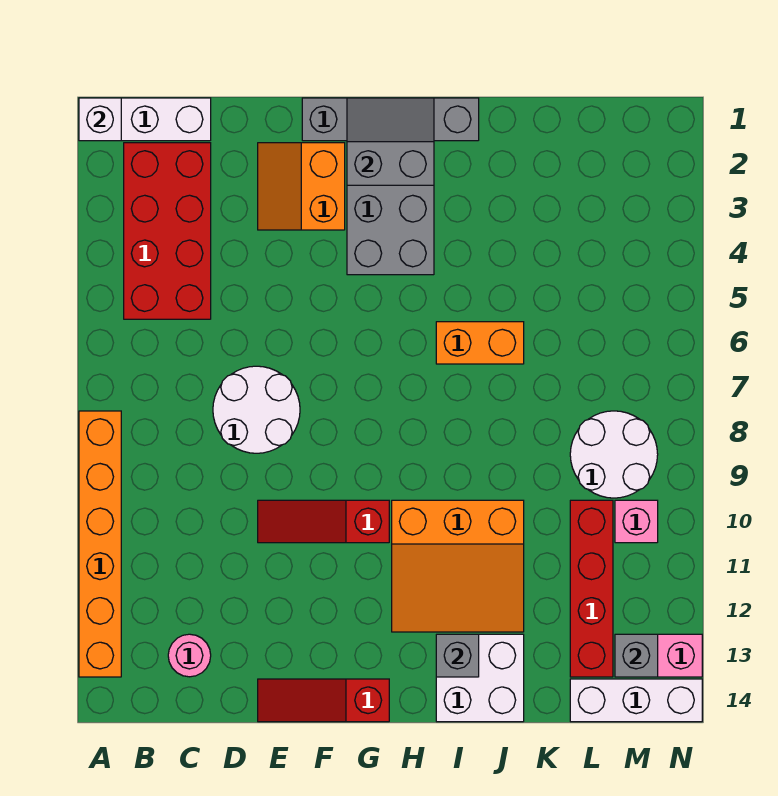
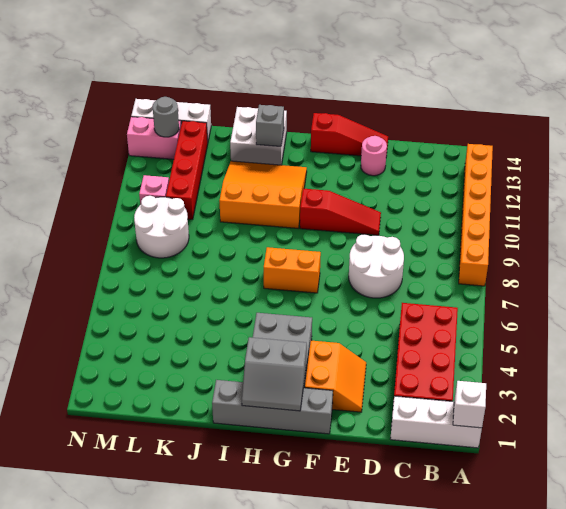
pink 1x1 round brick [168,634,211,677] -> pink 1x1 round brick moved to [361,136,387,176]
orange 1x2 brick [436,322,524,364] -> orange 1x2 brick moved to [264,247,321,293]
grey 1x1 brick [615,634,658,677] -> grey 1x1 round brick [153,97,179,137]

